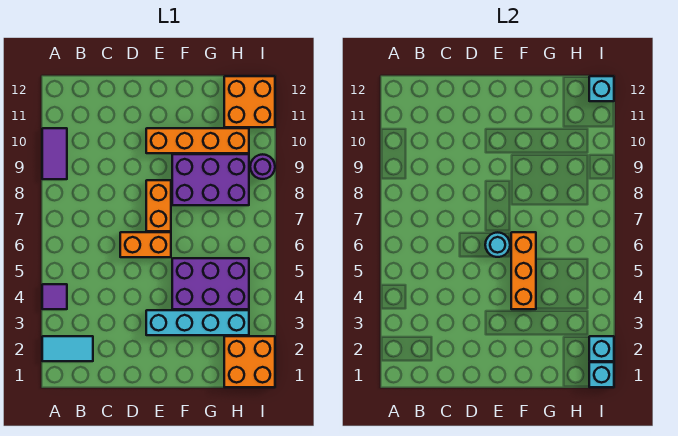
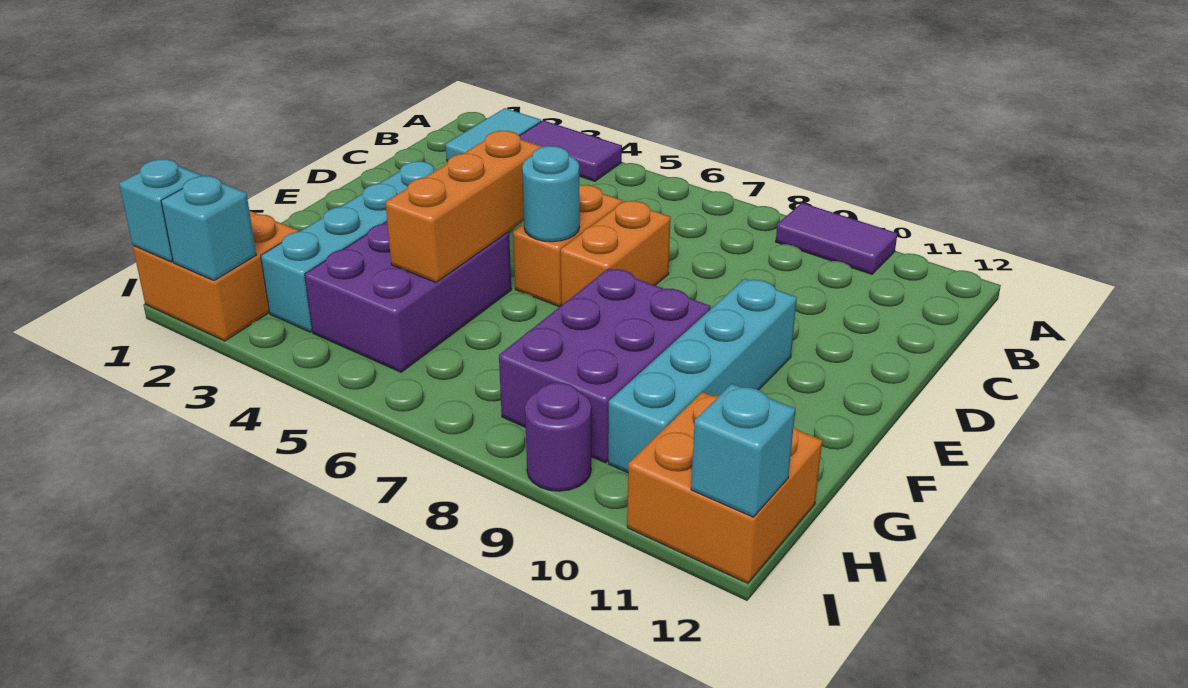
purple 1x1 tile [42,284,67,309] -> purple 1x2 tile [519,120,622,181]
orange 1x2 brick [146,180,171,231] -> orange 1x2 brick turned to [561,201,671,305]
orange 1x4 brick [146,128,249,153] -> cyan 1x4 brick [608,279,797,473]
orange 1x3 brick [511,232,536,309] -> orange 1x3 brick turned to [385,131,542,282]

